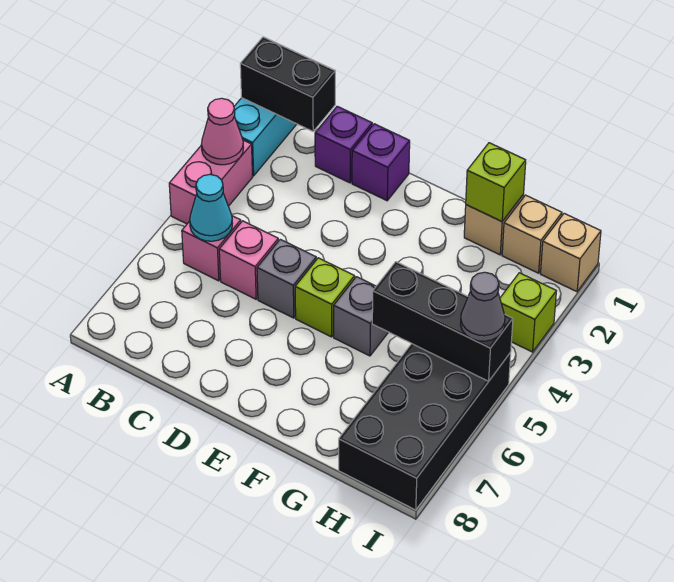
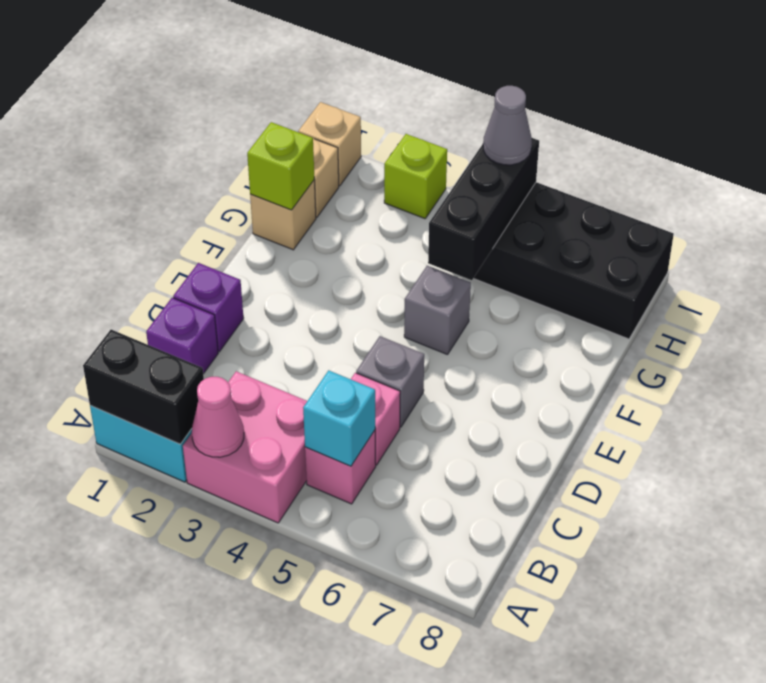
black 1x2 brick [240,37,335,131] -> black 1x2 brick turned to [83,330,204,444]
pink 1x2 brick [169,140,253,224] -> pink 2x2 brick [183,371,307,523]
cyan 1x1 cone [190,174,232,241] -> cyan 1x1 brick [303,370,375,466]
lime 1x1 brick [295,258,355,337] -> none

